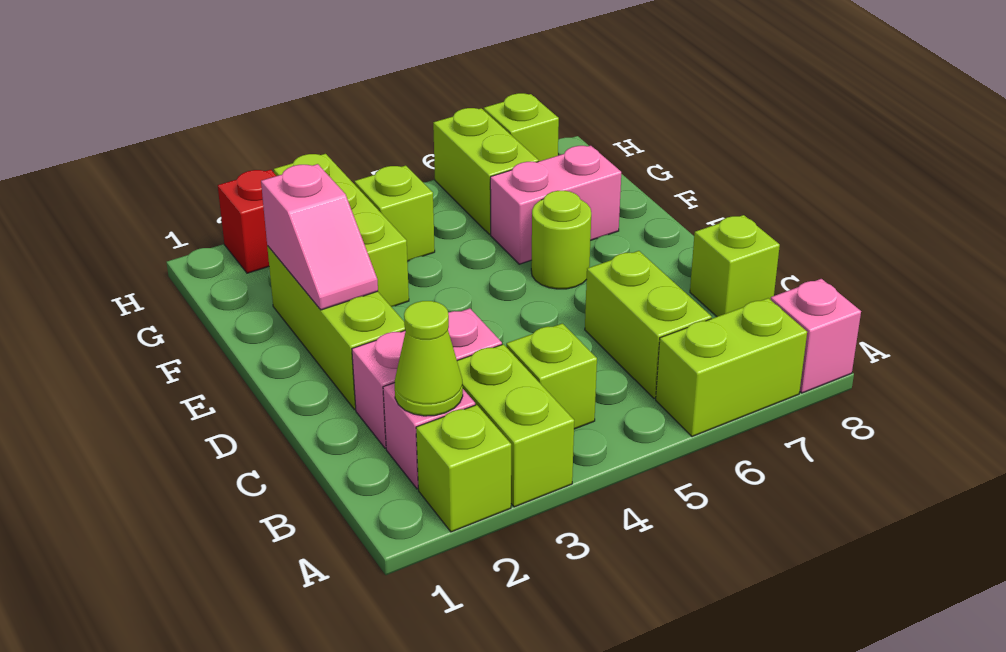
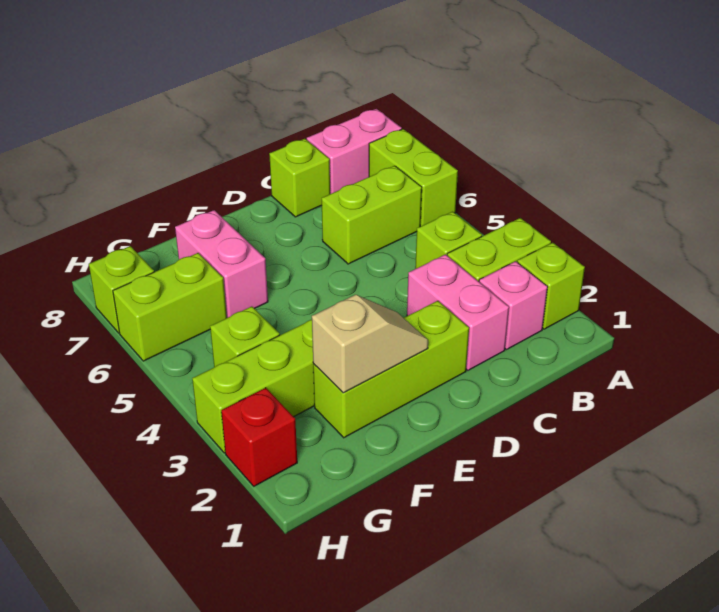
pink 1x1 brick [771,279,861,393] -> pink 1x2 brick [307,109,402,194]
lime 1x1 cone [395,301,463,416] -> none
pink 1x2 slope [261,164,378,310] -> tan 1x2 slope [312,295,428,393]
lime 1x1 round brick [531,191,591,289] -> none

